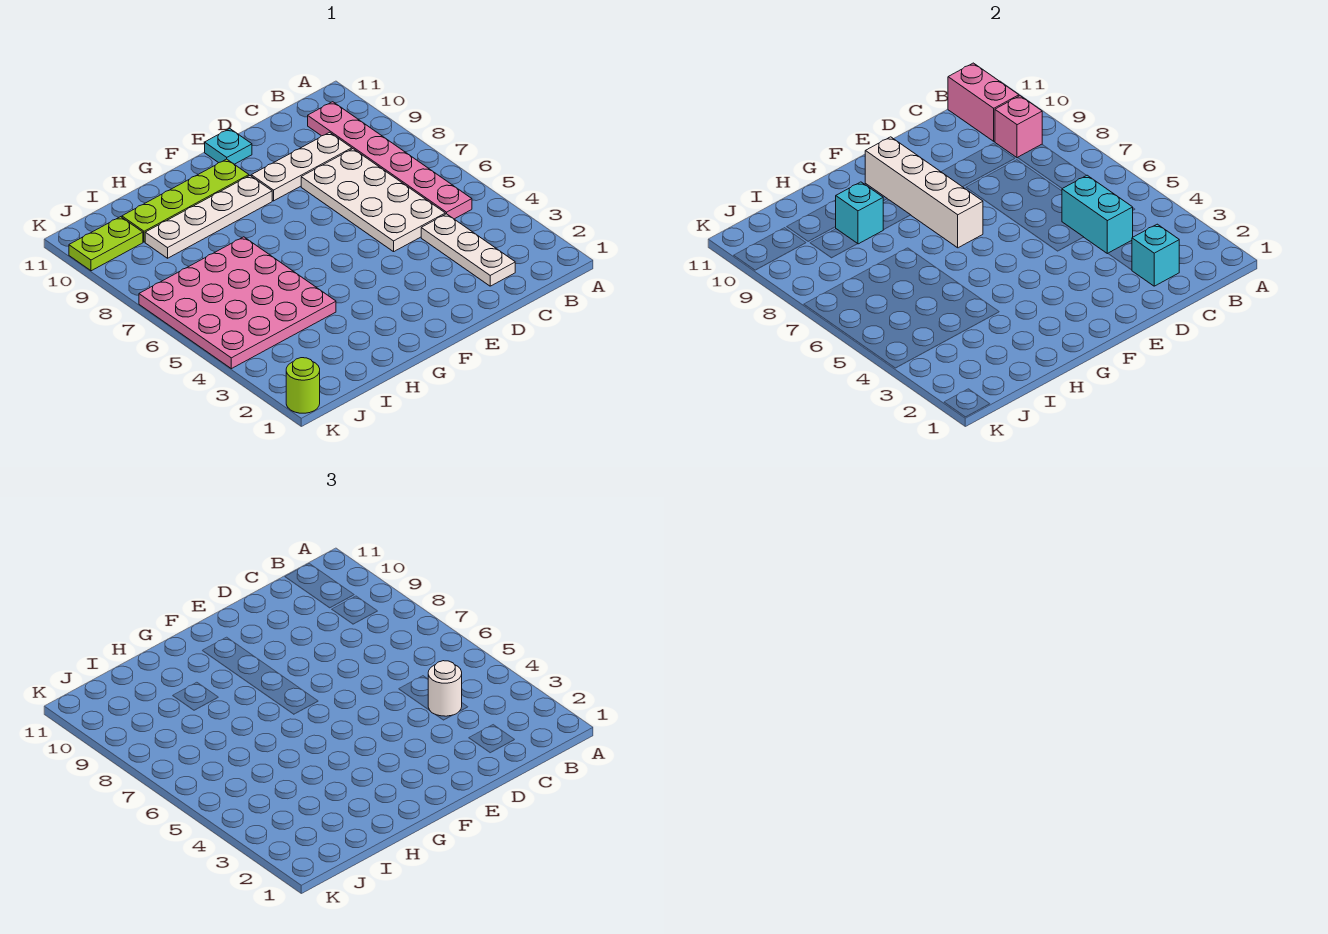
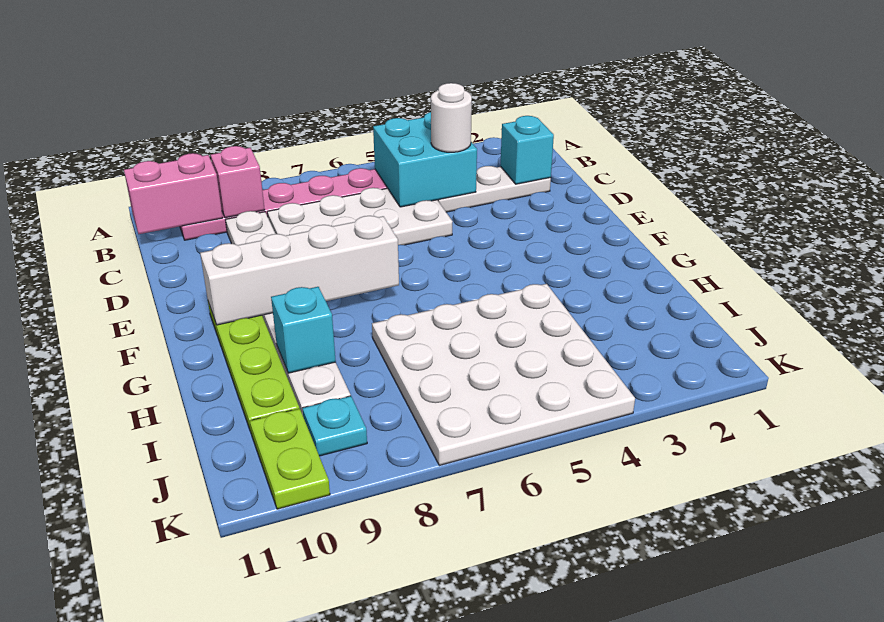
cyan 1x2 brick [1062,175,1133,254] -> cyan 2x2 brick [373,112,477,207]
cyan 1x1 plate [205,129,252,164] -> cyan 1x1 plate moved to [302,396,367,456]
pink 4x4 plate [139,237,336,369] -> white 4x4 plate [372,284,635,465]
lime 1x1 round brick [286,358,320,413] -> none

